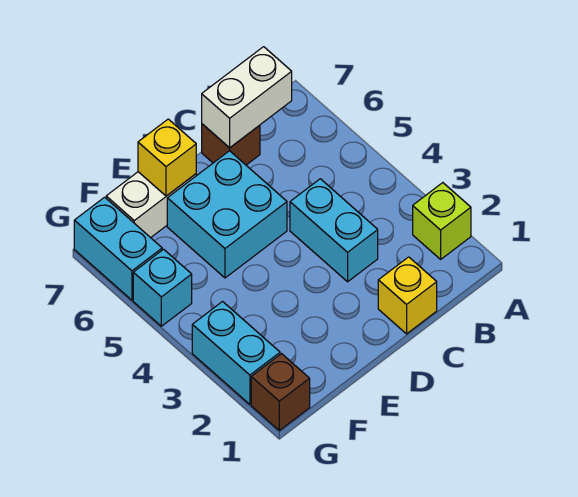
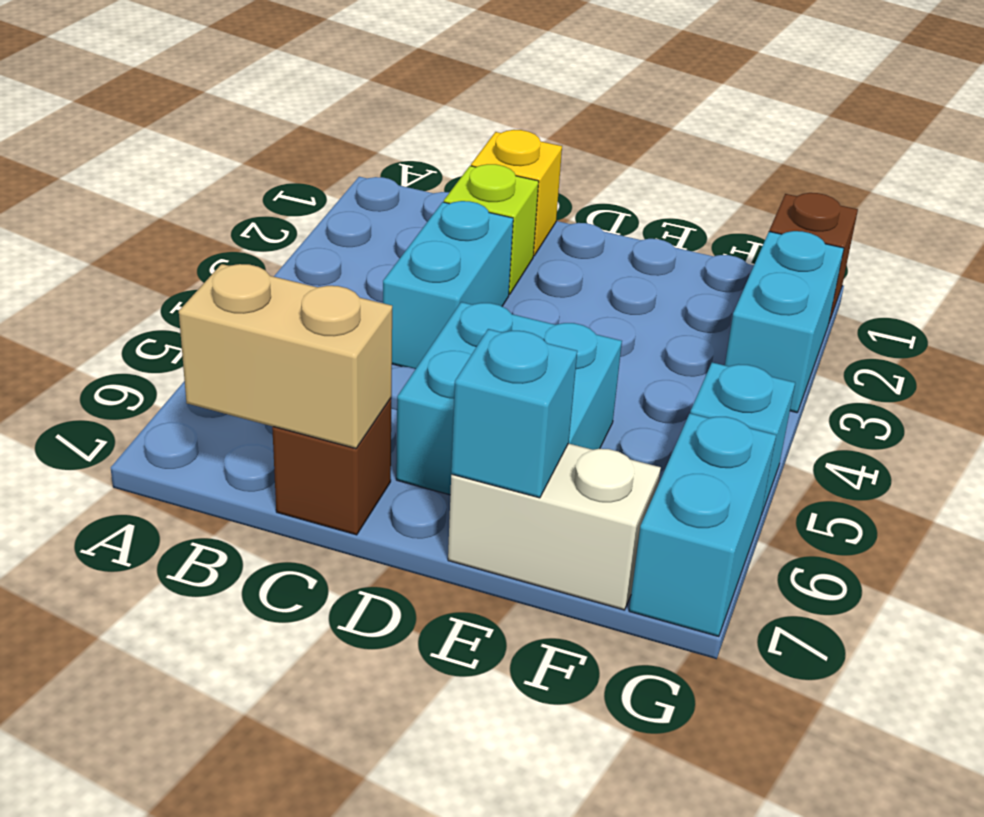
lime 1x1 brick [413,183,471,259] -> lime 1x1 brick moved to [444,164,539,295]
white 1x2 brick [202,47,292,148] -> tan 1x2 brick [179,264,392,449]
yellow 1x1 brick [138,119,196,196] -> cyan 1x1 brick [451,329,577,498]

